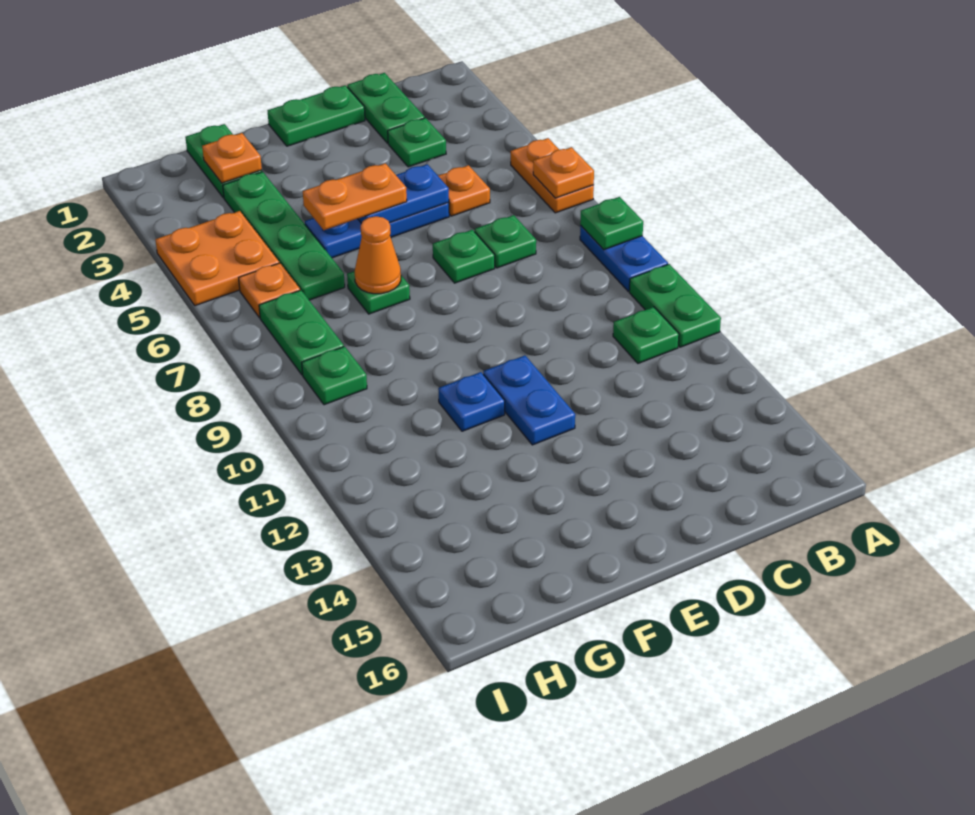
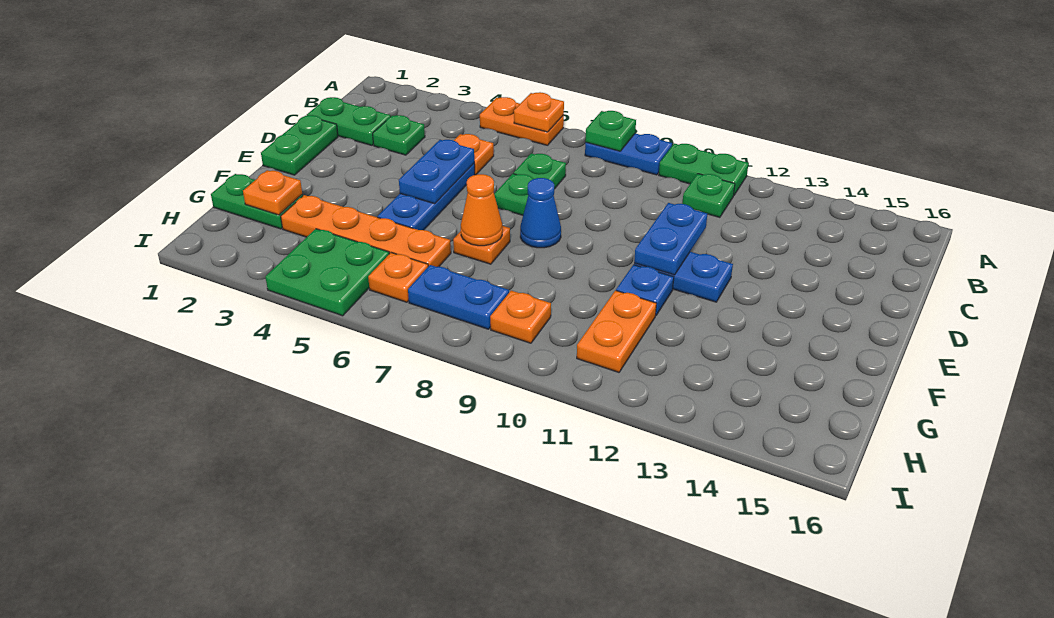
none -> blue 1x2 plate [634,203,707,275]
orange 1x2 plate [303,163,407,230] -> orange 1x2 plate moved to [577,291,657,372]
none -> blue 1x1 cone [520,178,561,248]
green 1x1 plate [347,271,410,314] -> orange 1x1 plate [453,226,510,264]
green 1x4 plate [223,172,345,300] -> orange 1x4 plate [281,195,451,267]
orange 2x2 plate [155,211,279,306] -> green 2x2 plate [266,229,389,316]
green 1x2 plate [259,290,344,375] -> blue 1x2 plate [408,265,509,329]
green 1x1 plate [302,346,367,405] -> orange 1x1 plate [490,291,551,343]

